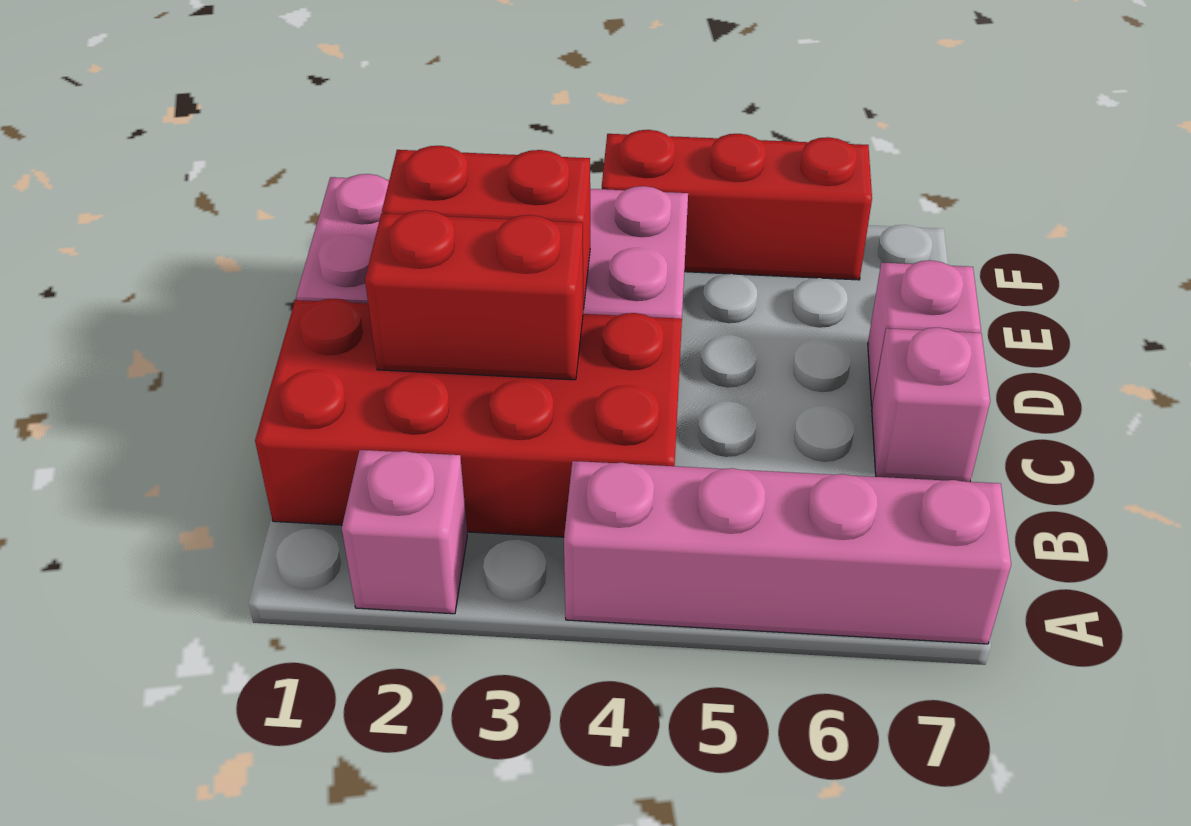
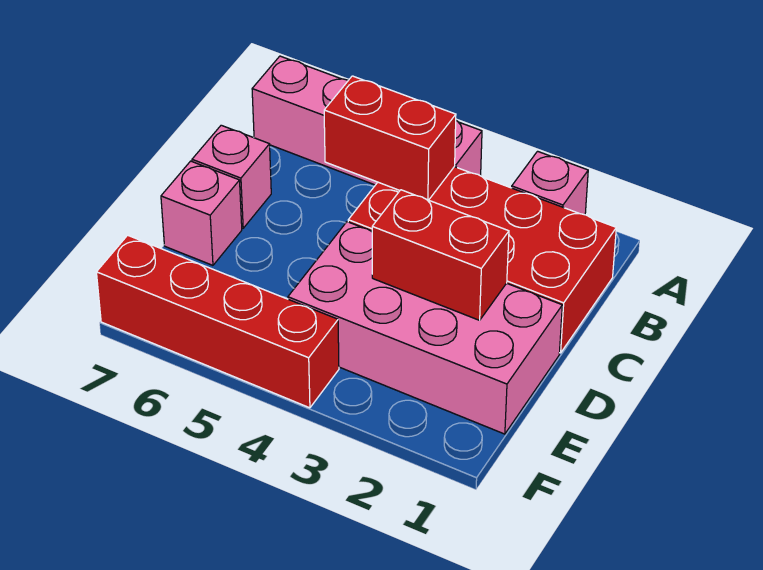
red 1x2 brick [365,210,583,380] -> red 1x2 brick moved to [324,76,456,200]
red 1x3 brick [602,130,872,280] -> red 1x4 brick [97,235,339,408]

